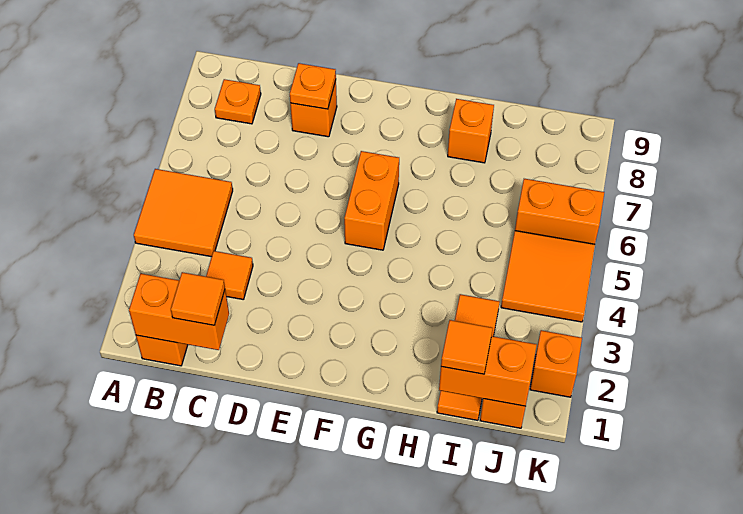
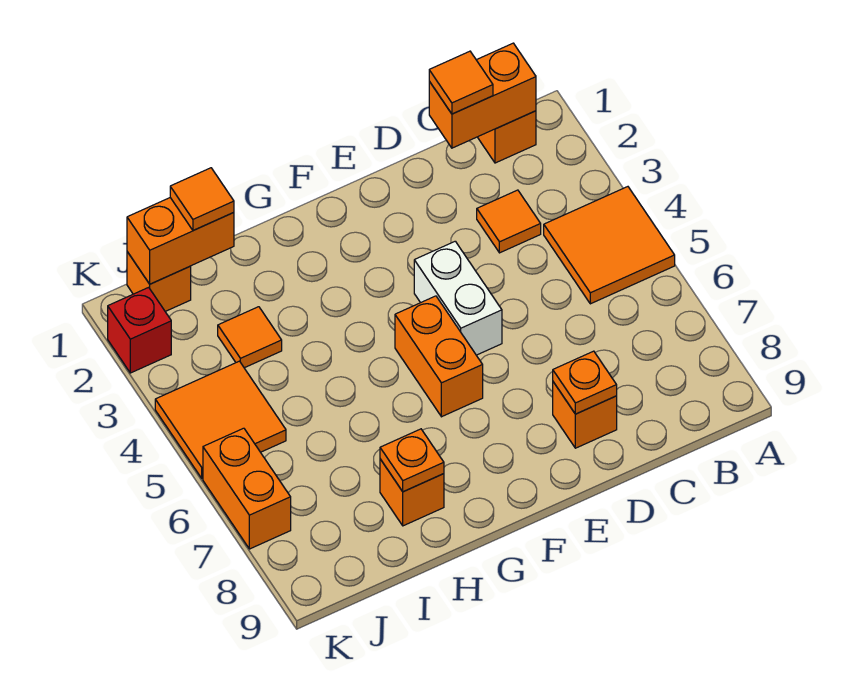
orange 1x1 plate [215,79,261,124] -> orange 1x1 plate moved to [380,429,444,492]
none -> white 1x2 brick [414,241,502,355]
orange 1x3 tile [437,294,499,420] -> orange 1x1 tile [218,307,282,368]
orange 1x2 brick [515,179,604,244] -> orange 1x2 brick turned to [203,428,291,549]
orange 1x1 brick [530,330,582,397] -> red 1x1 brick [108,287,171,373]

